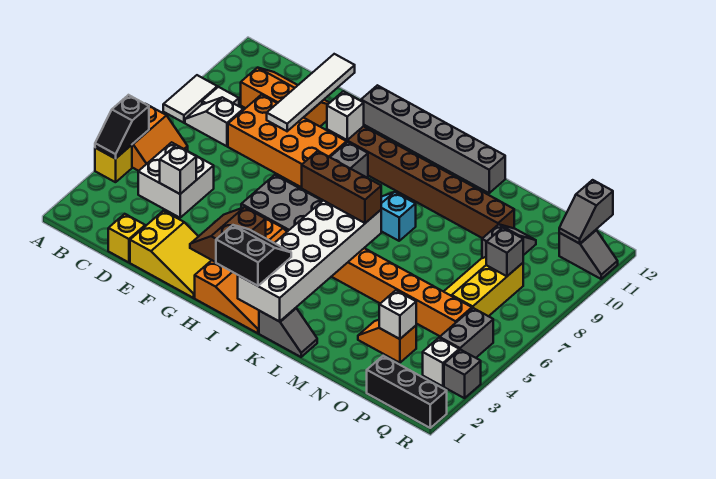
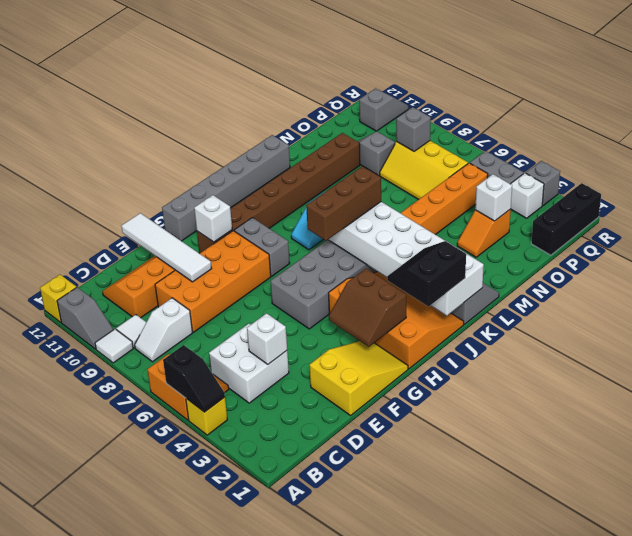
white 1x2 tile [163,75,217,123] -> white 1x1 tile [95,329,133,363]
yellow 1x1 brick [108,214,145,262] -> yellow 1x1 brick moved to [40,275,77,322]
grey 1x2 slope [559,180,613,244] -> grey 1x2 slope moved to [57,287,114,349]

